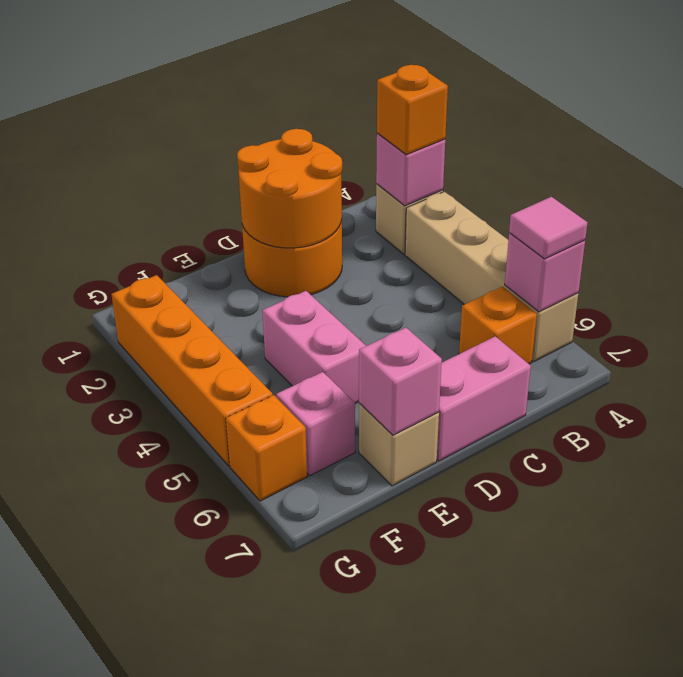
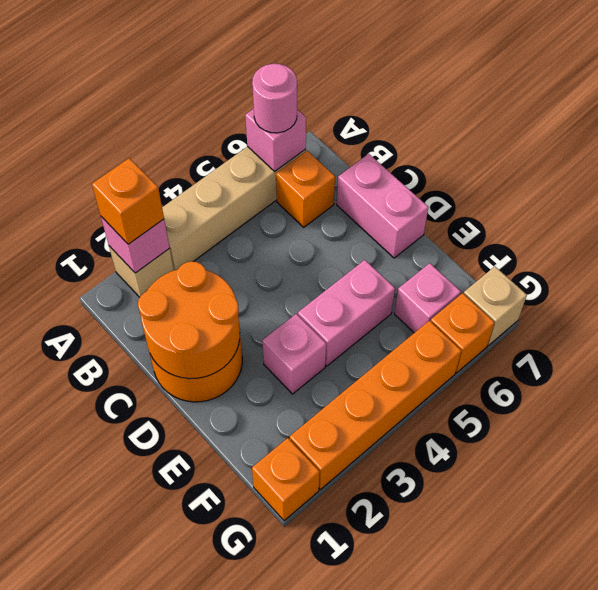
pink 1x1 tile [509,197,588,259] -> pink 1x1 round brick [252,64,297,133]
tan 1x1 brick [359,404,439,486] -> tan 1x1 brick moved to [464,267,527,346]
pink 1x1 brick [359,328,442,435] -> pink 1x1 brick moved to [262,314,326,394]
none -> orange 1x1 brick [252,438,319,521]

